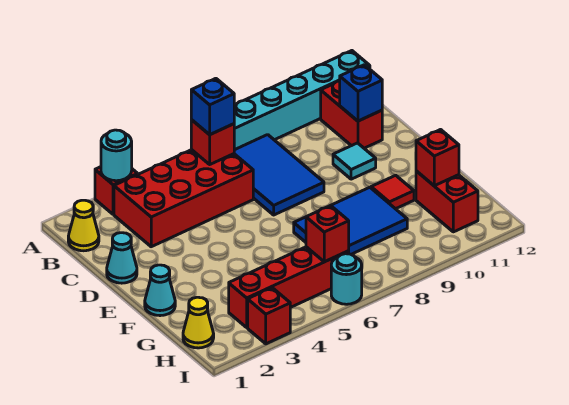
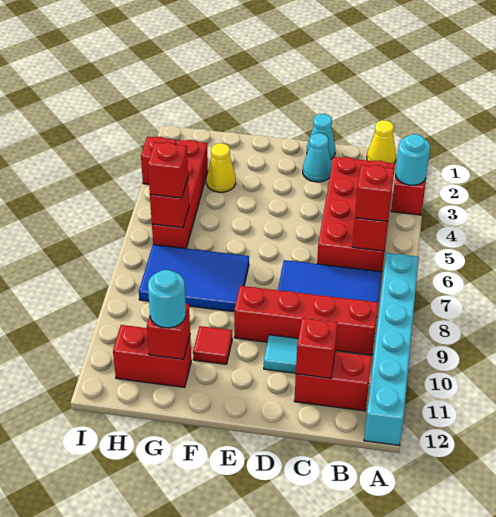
blue 1x1 brick [191,78,234,135] -> red 1x1 brick [355,165,394,222]
none -> red 1x4 brick [234,286,378,355]
blue 1x1 brick [340,65,382,121] -> red 1x1 brick [296,318,338,378]
cyan 1x1 cone [145,265,175,316] -> cyan 1x1 cone moved to [303,133,332,182]
blue 2x3 tile [294,187,407,254] -> blue 2x3 tile turned to [139,245,249,312]
yellow 1x1 cone [183,297,214,348] -> yellow 1x1 cone moved to [206,143,236,192]
none -> red 1x1 brick [148,142,188,198]
cyan 1x1 round brick [331,254,362,304] -> cyan 1x1 round brick moved to [148,270,186,328]

